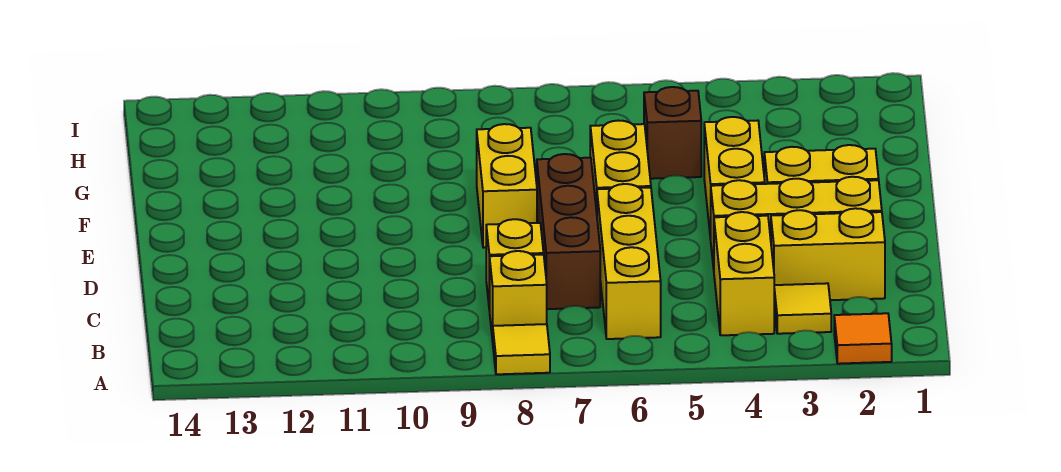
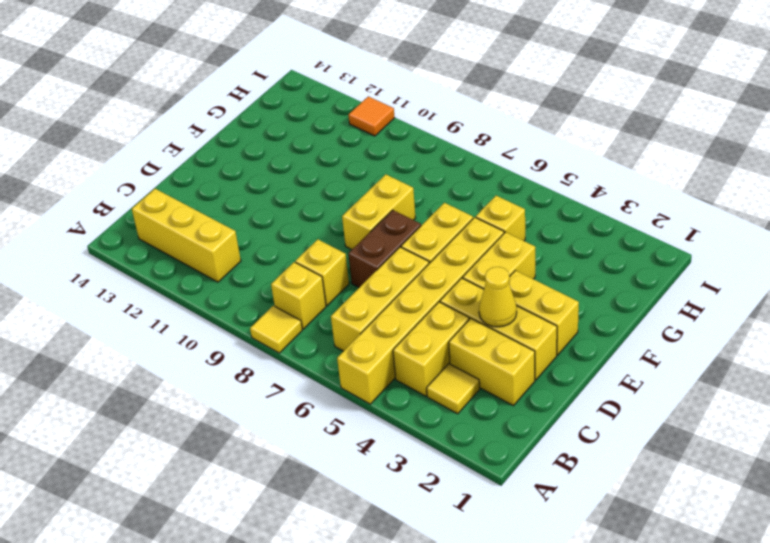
orange 1x1 tile [834,313,892,364] -> orange 1x1 tile moved to [348,96,395,136]
none -> yellow 1x6 brick [337,217,504,404]
none -> yellow 1x3 brick [132,189,241,282]
brown 1x3 brick [537,154,600,309] -> brown 1x2 brick [348,210,421,287]
none -> yellow 1x1 cone [479,267,517,327]
brown 1x1 brick [644,87,701,179] -> yellow 1x1 brick [476,196,525,241]

